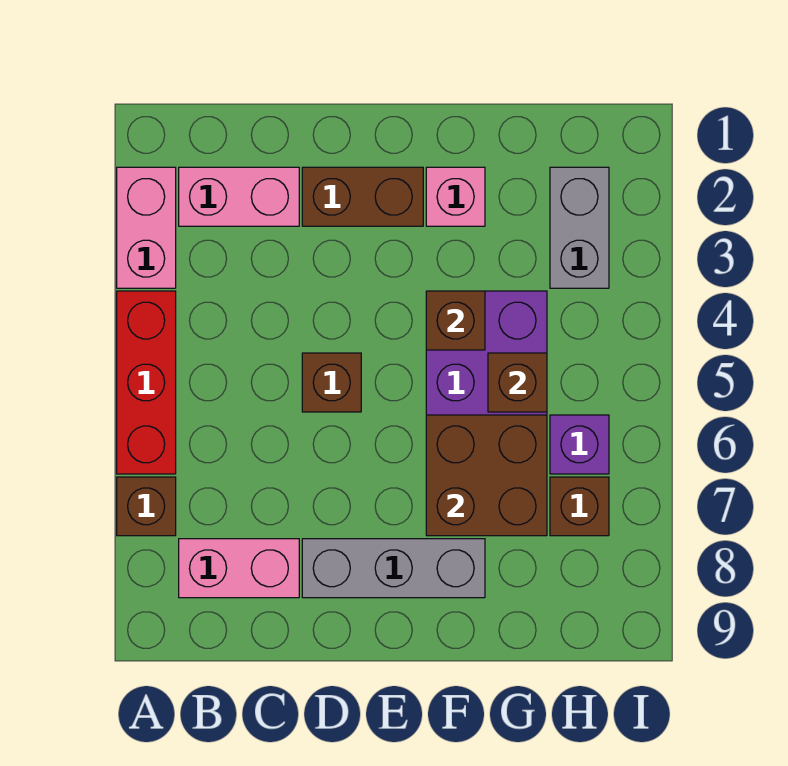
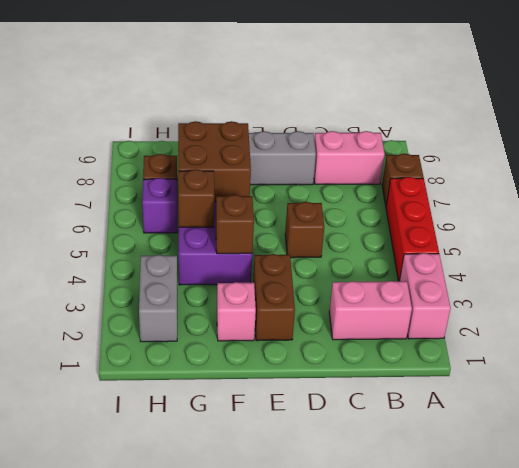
brown 1x2 brick [302,167,423,226] -> brown 1x2 brick turned to [253,254,295,341]

